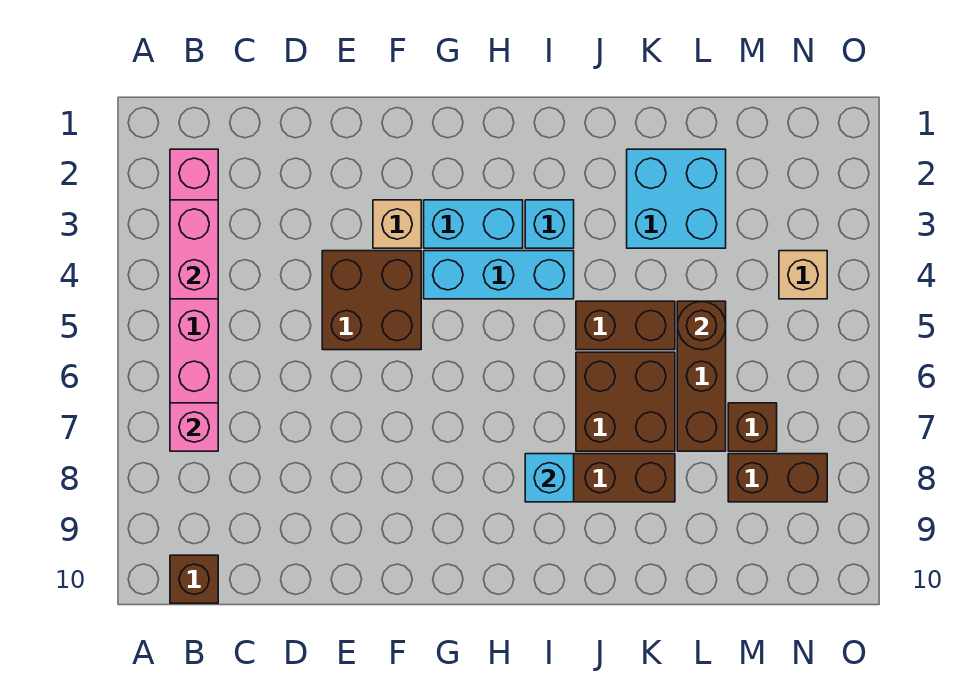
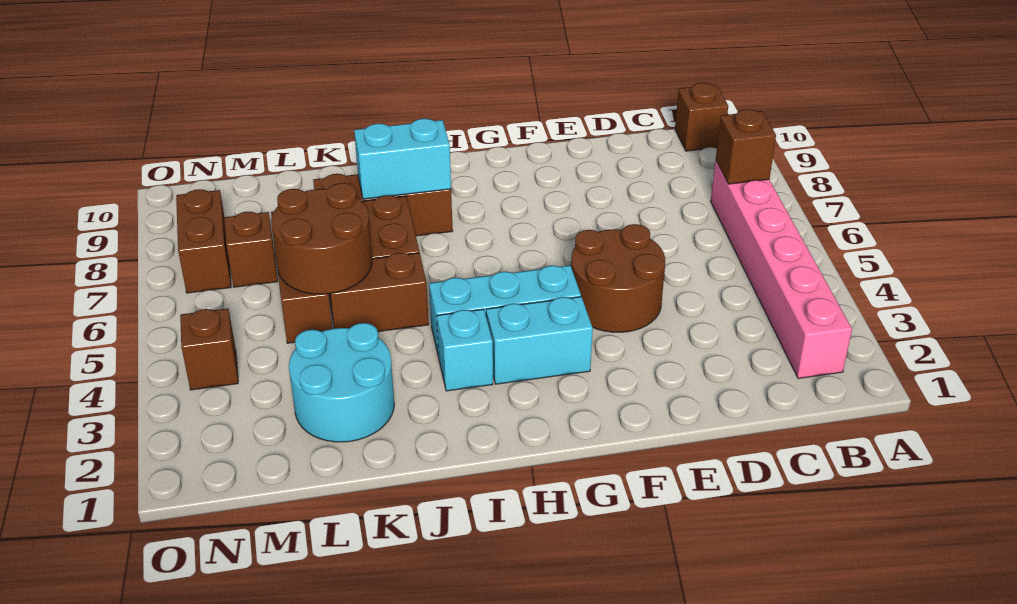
pink 1x2 brick [170,200,218,299] -> none
pink 1x1 brick [170,403,218,451] -> brown 1x1 brick [716,109,776,184]
brown 2x2 brick [322,251,421,350] -> brown 2x2 round brick [571,224,665,332]
tan 1x1 brick [373,200,421,248] -> none
cyan 1x1 brick [525,454,574,502] -> cyan 1x2 brick [354,119,451,199]
cyan 2x2 brick [627,149,726,248] -> cyan 2x2 round brick [289,323,394,442]
brown 1x1 round brick [678,302,726,350] -> brown 2x2 round brick [271,183,372,294]
brown 1x2 brick [728,454,827,502] -> brown 1x2 brick turned to [176,189,231,293]
tan 1x1 brick [779,251,827,299] -> brown 1x1 brick [180,308,238,390]

